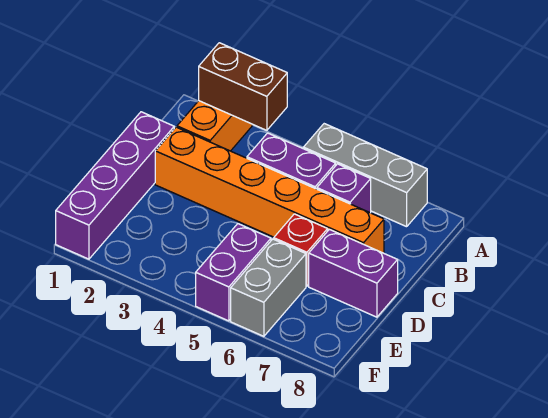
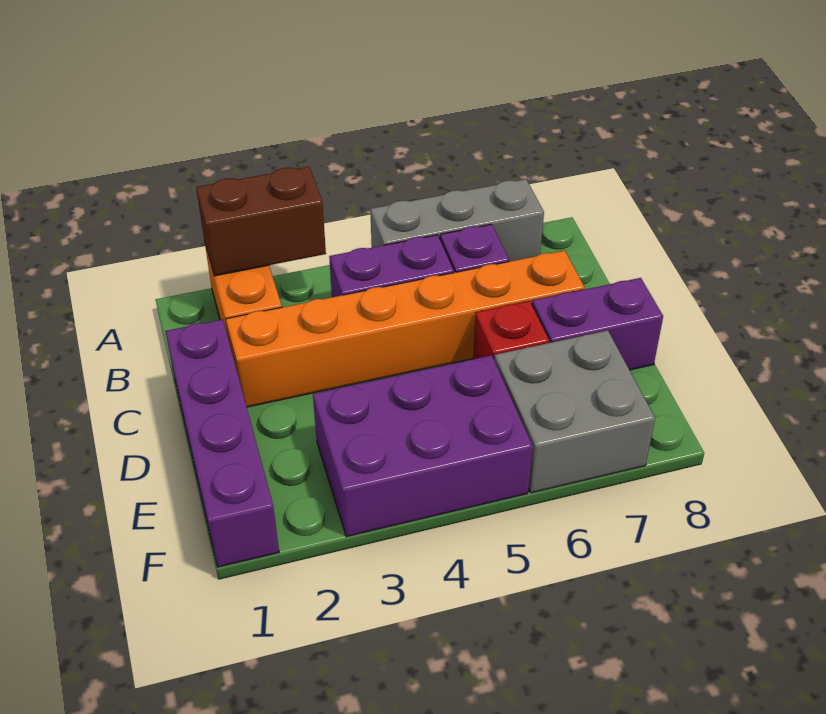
purple 1x2 brick [196,224,271,321] -> purple 2x3 brick [313,355,533,537]
grey 1x2 brick [231,239,306,336] -> grey 2x2 brick [494,330,655,493]

